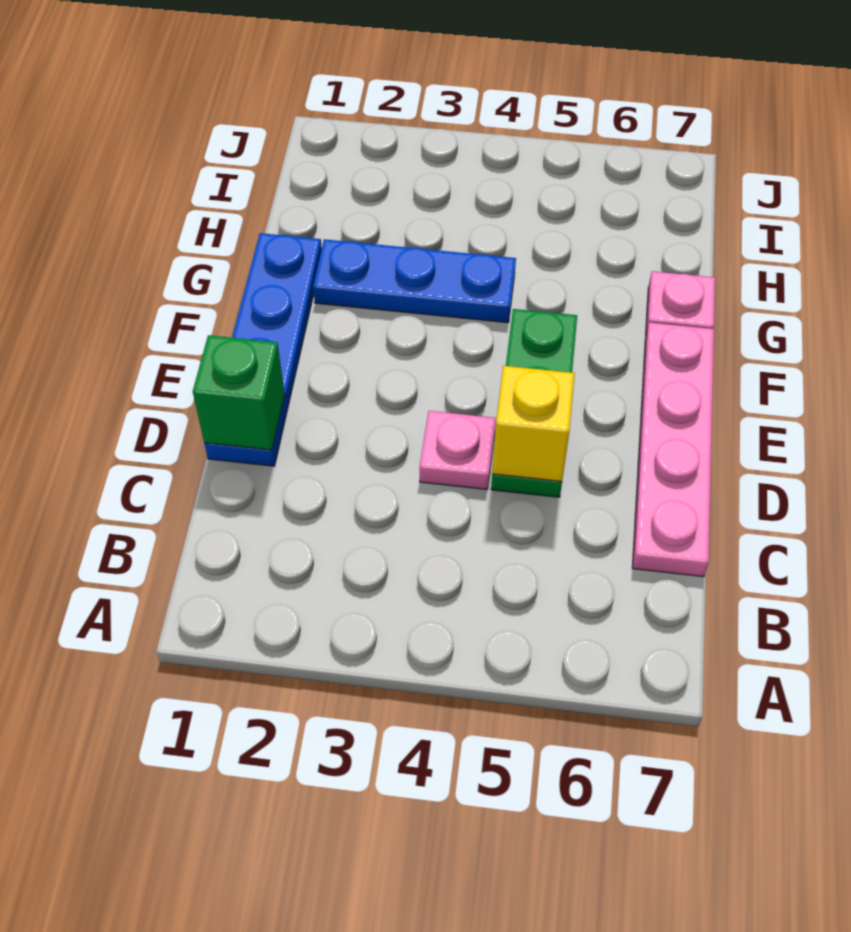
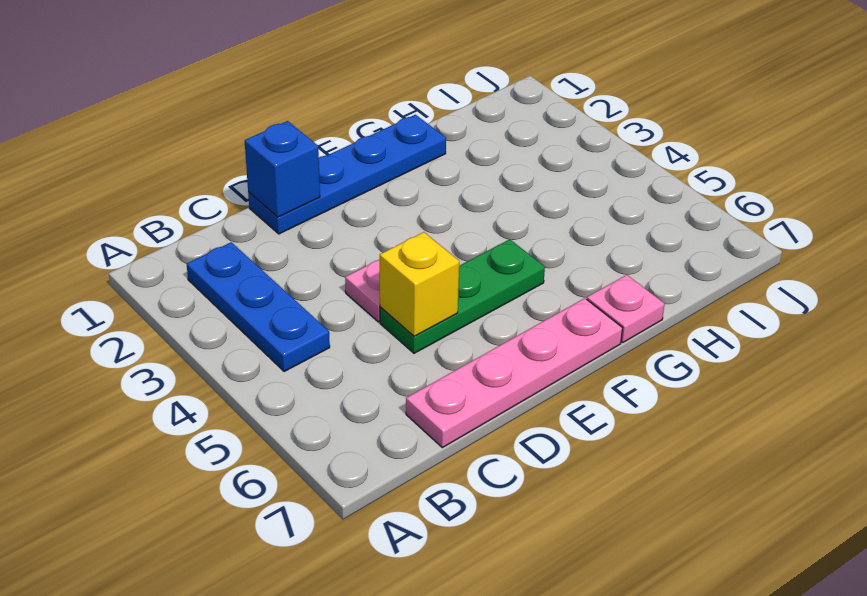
green 1x1 brick [193,335,285,450] -> blue 1x1 brick [245,121,320,217]
blue 1x3 plate [313,239,516,323] -> blue 1x3 plate moved to [187,242,330,372]

